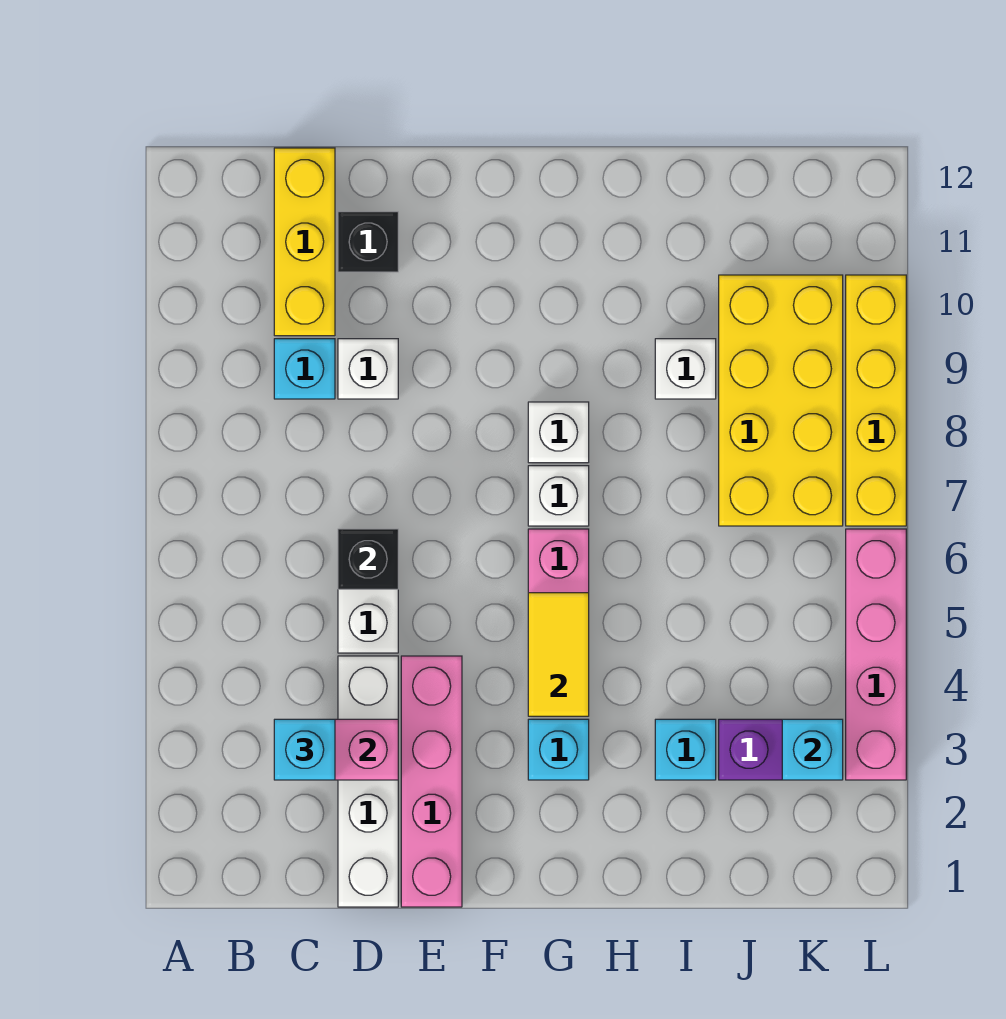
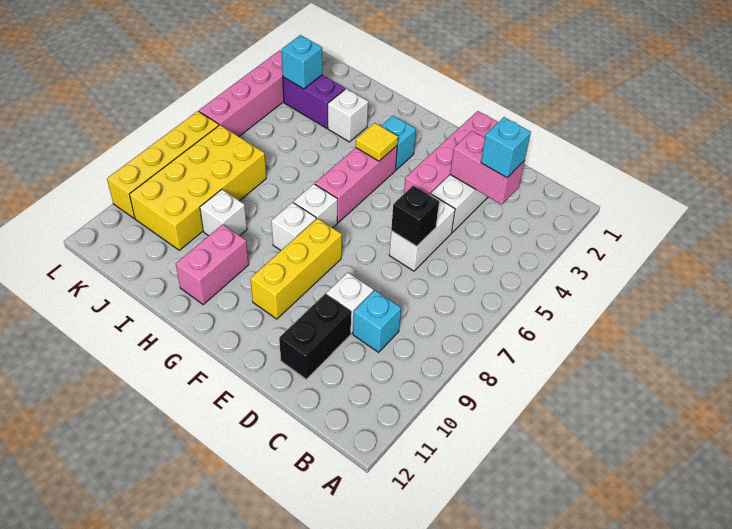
yellow 1x3 brick [274,148,335,336] -> yellow 1x3 brick moved to [250,218,342,319]
black 1x1 brick [338,212,398,272] -> black 1x2 brick [279,294,351,379]
yellow 1x2 tile [528,593,589,716] -> yellow 1x1 tile [356,123,398,161]
none -> pink 1x2 brick [176,224,249,304]
cyan 1x1 brick [655,719,716,780] -> white 1x1 brick [328,89,368,142]

